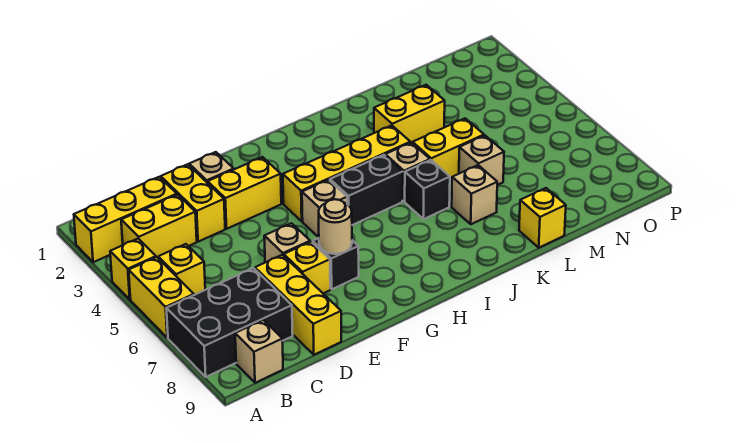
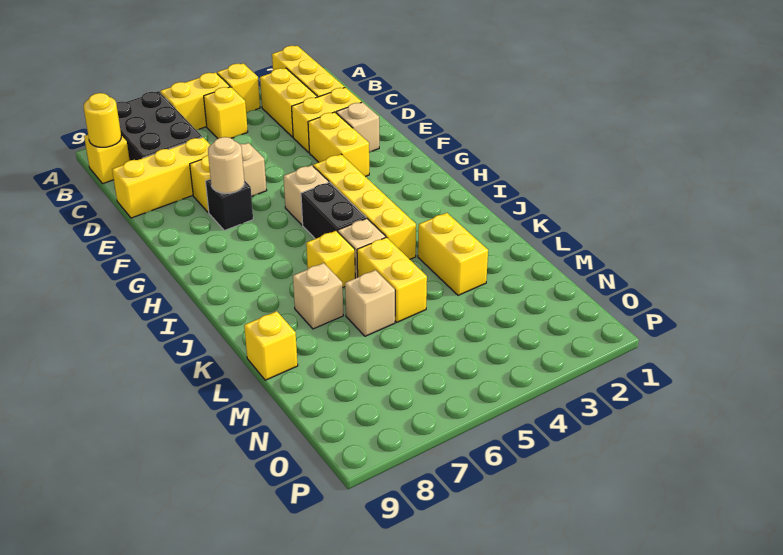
tan 1x1 brick [235,320,283,383] -> yellow 1x1 brick [84,135,130,183]
none -> yellow 1x1 round brick [84,93,121,147]
black 1x1 brick [405,160,450,219] -> yellow 1x1 brick [306,231,355,287]

